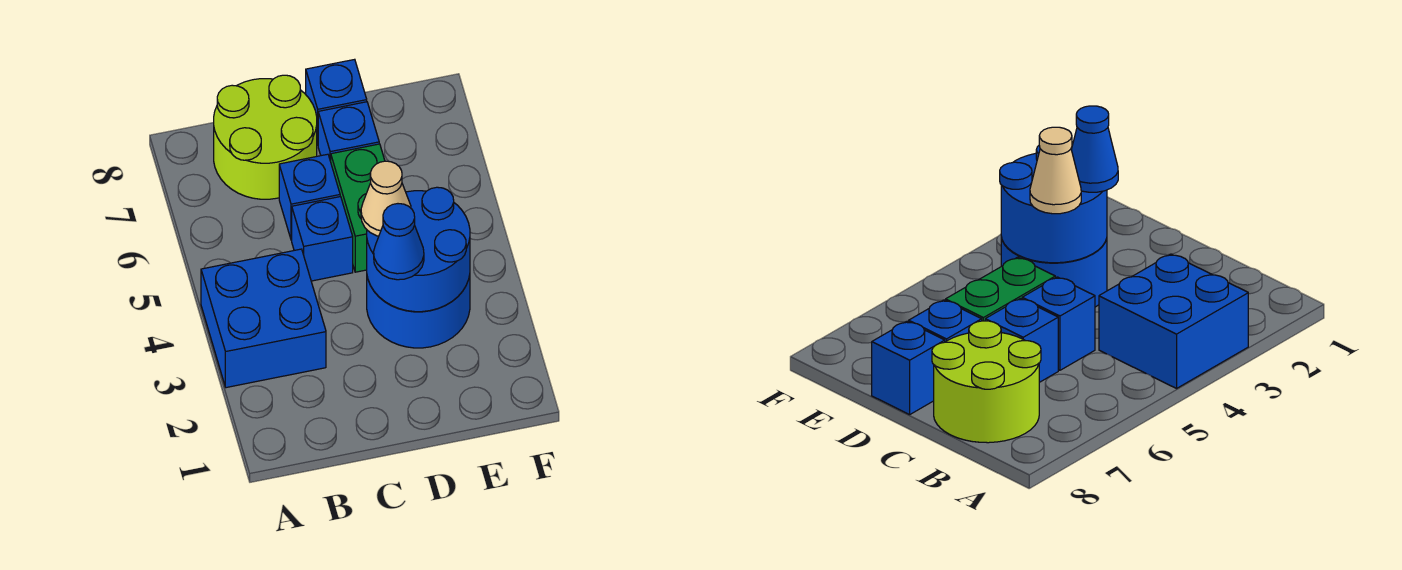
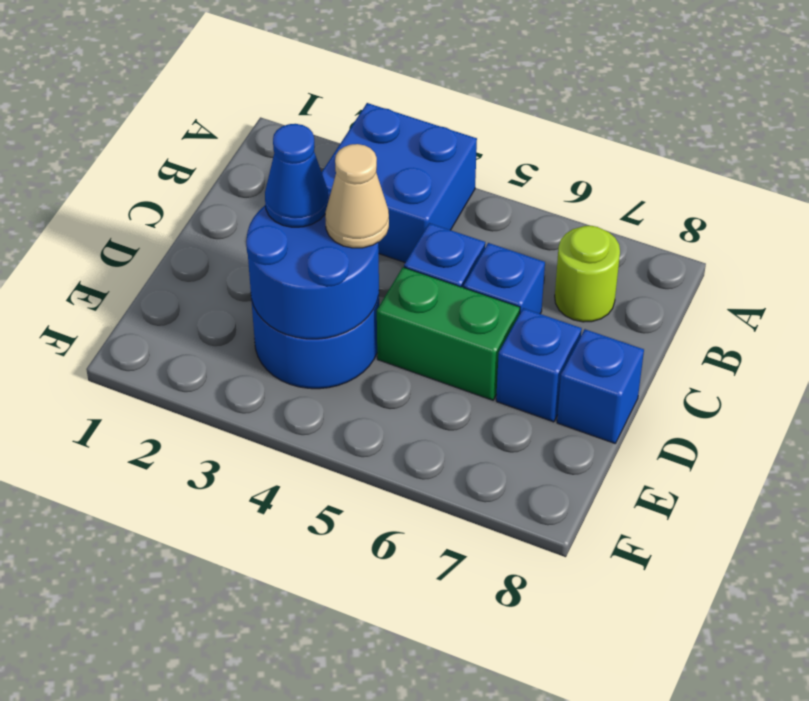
lime 2x2 round brick [214,75,317,199] -> lime 1x1 round brick [555,226,620,322]

